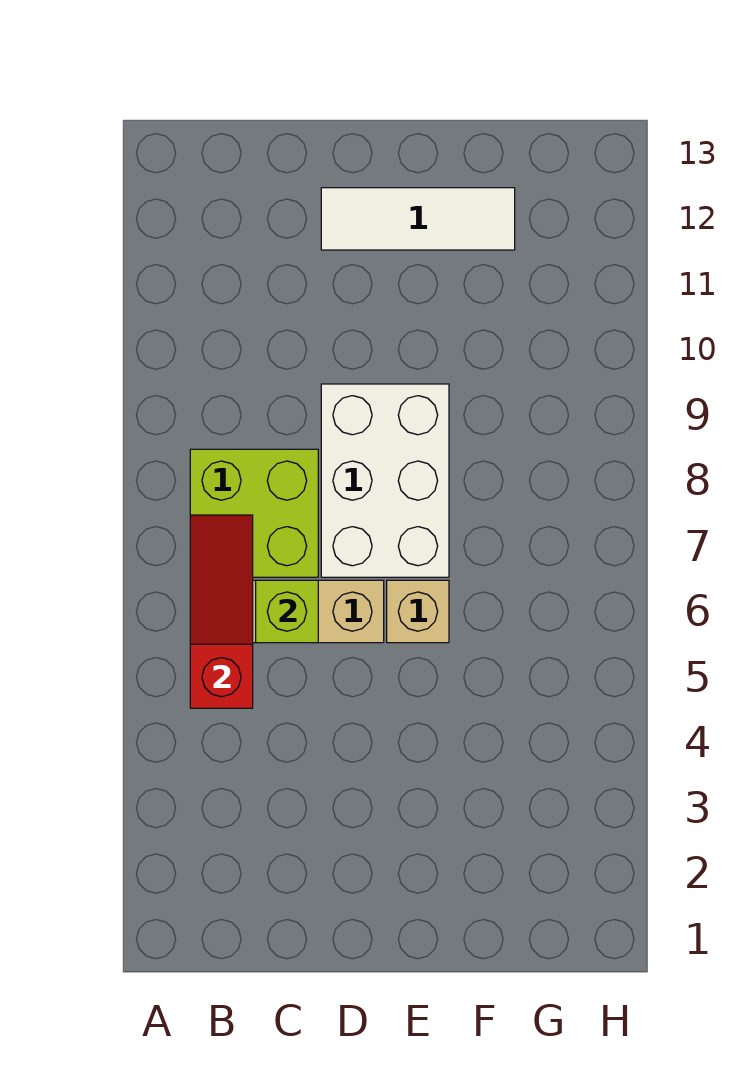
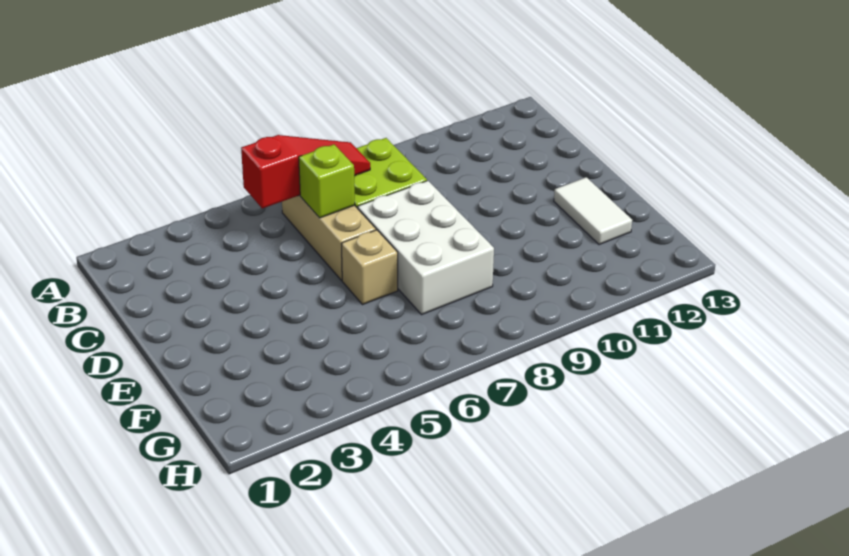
white 2x3 brick [321,384,449,577] -> white 2x3 brick turned to [358,181,494,315]
white 1x3 tile [321,188,515,250] -> white 1x2 tile [554,177,632,245]

